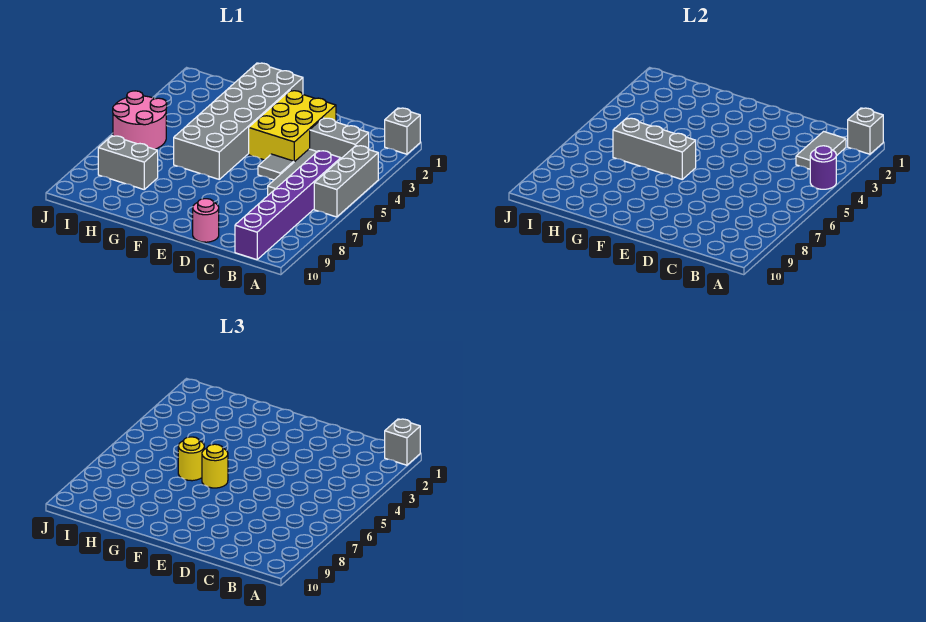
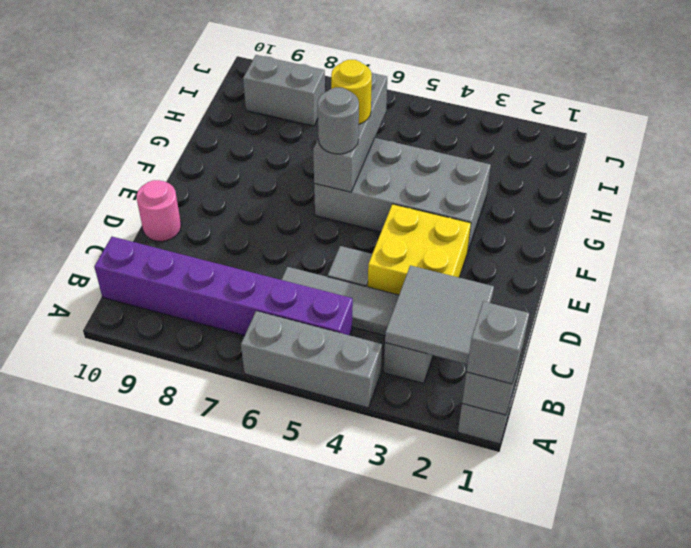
purple 1x1 round brick [810,146,836,189] -> none
grey 1x2 tile [796,132,846,169] -> grey 2x2 tile [385,265,494,364]
yellow 2x3 brick [249,91,336,162] -> yellow 2x2 brick [368,204,471,295]
grey 2x6 brick [174,63,303,179] -> grey 2x4 brick [314,138,491,253]
yellow 1x1 round brick [202,444,228,488] -> grey 1x1 round brick [318,87,359,154]
grey 1x2 brick [98,136,158,189] -> grey 1x2 brick turned to [243,55,325,126]
pink 2x2 round brick [113,91,167,149] -> none

